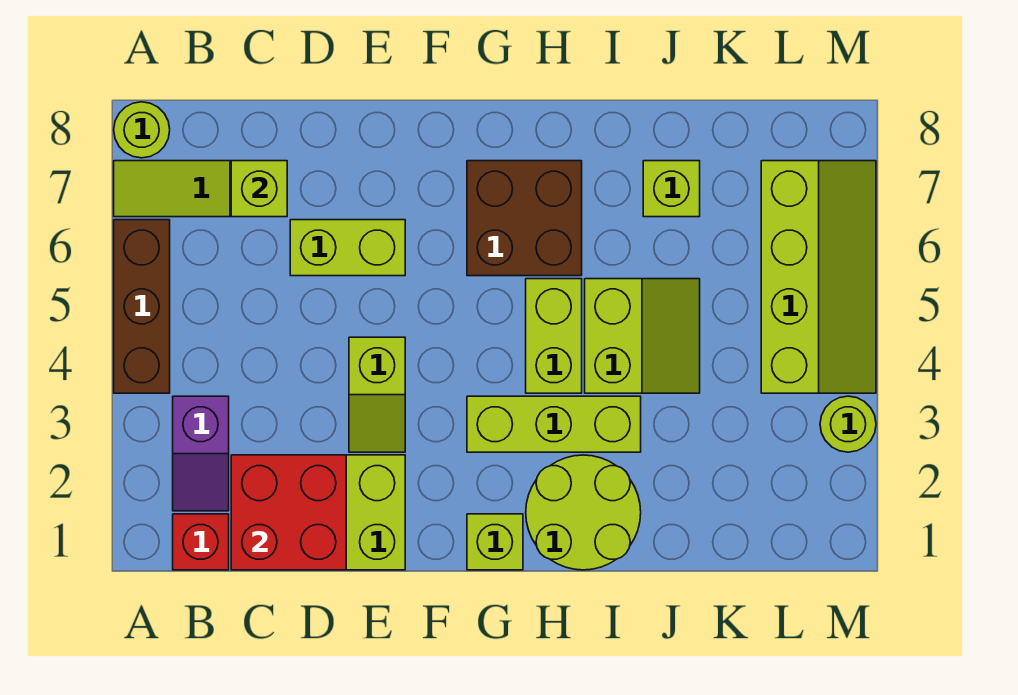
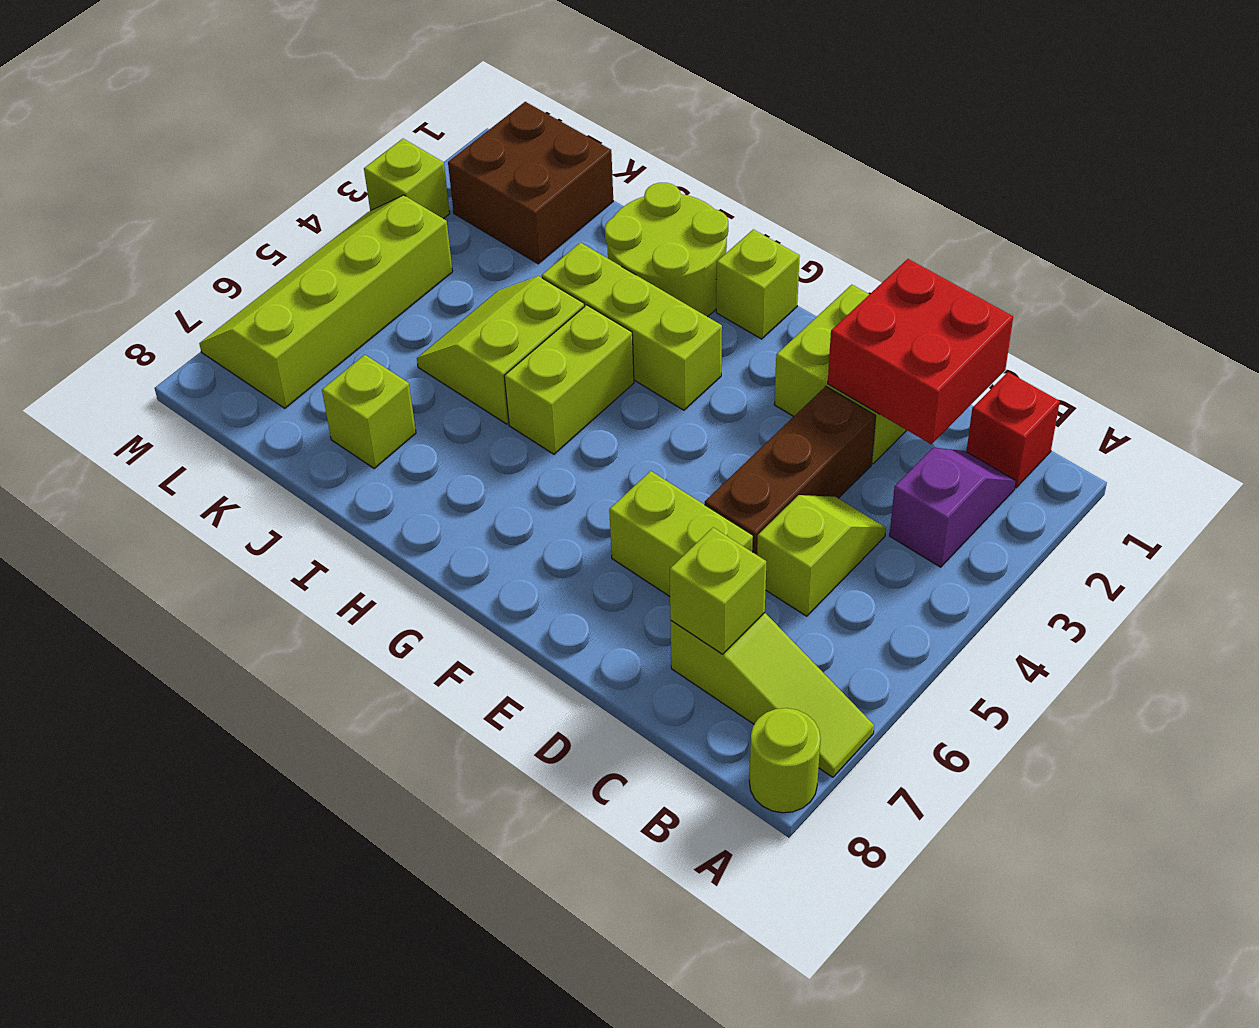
brown 1x3 brick [114,220,170,393] -> brown 1x3 brick moved to [705,386,876,555]
lime 1x2 slope [349,337,405,452] -> lime 1x2 slope moved to [757,495,886,616]
brown 2x2 brick [467,161,582,276] -> brown 2x2 brick moved to [448,102,613,264]
lime 1x1 round brick [820,396,876,452] -> lime 1x1 brick [364,139,450,219]

